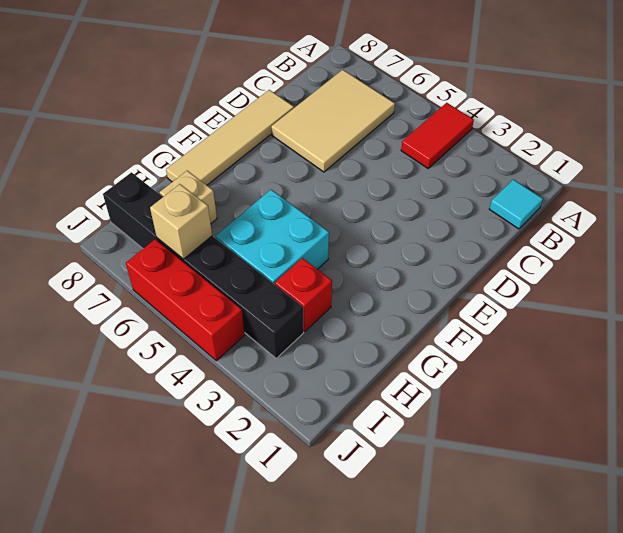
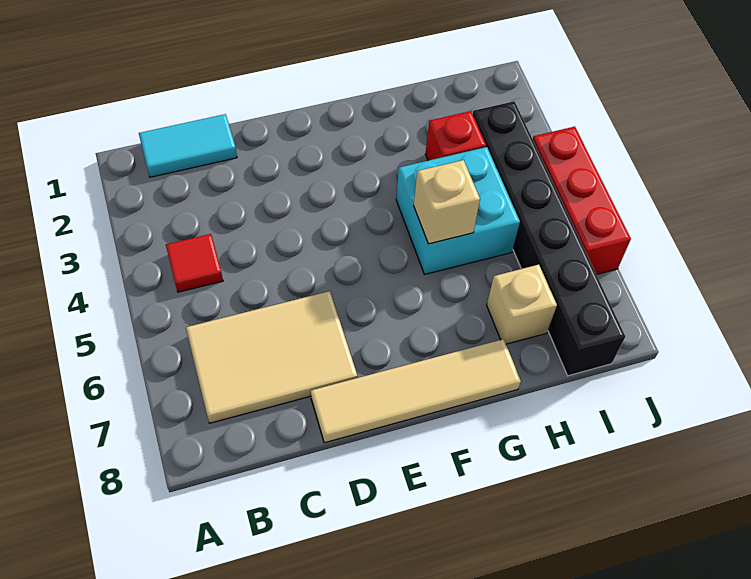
red 1x2 tile [401,103,474,168] -> red 1x1 tile [166,234,223,292]
cyan 1x1 tile [490,180,543,229] -> cyan 1x2 tile [139,114,237,177]
tan 1x1 brick [150,184,212,259] -> tan 1x1 brick moved to [414,160,480,244]

